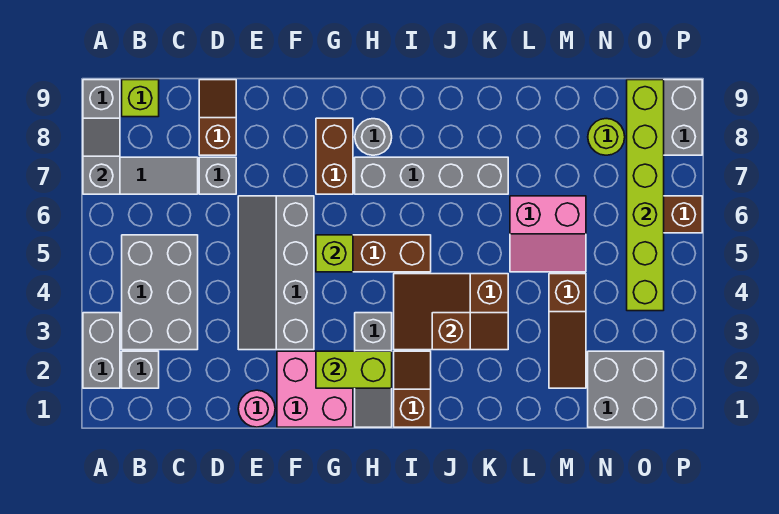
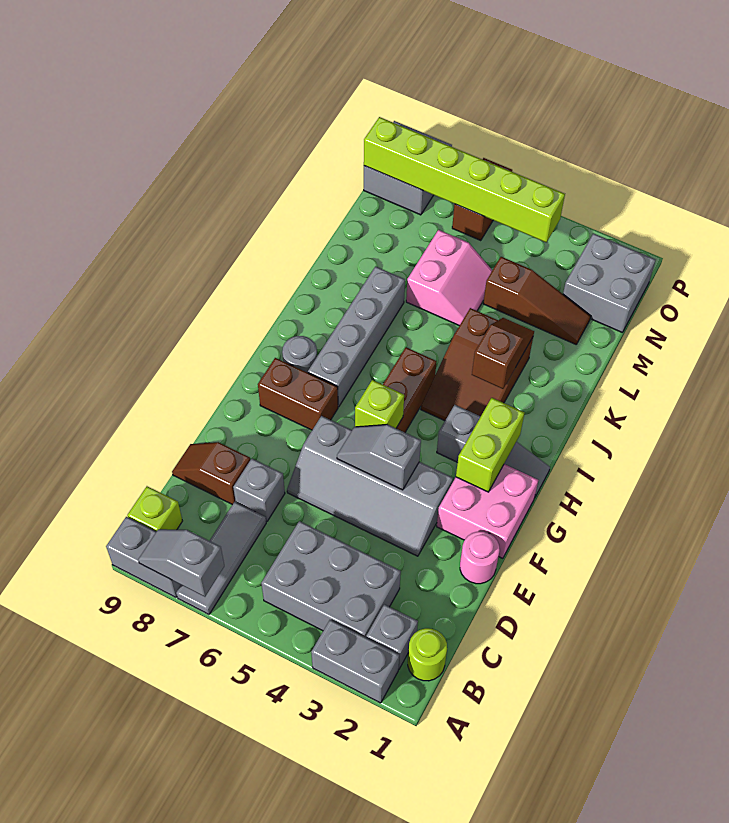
none -> grey 1x2 slope [337,425,421,490]
brown 1x2 slope [394,351,431,427] -> none
lime 1x1 round brick [588,119,625,155] -> lime 1x1 round brick moved to [408,628,447,681]

